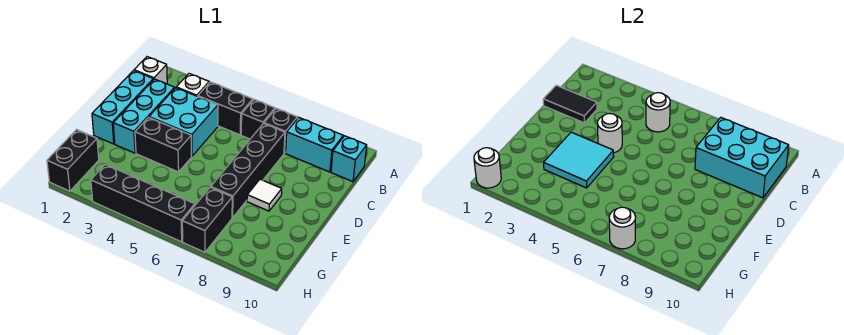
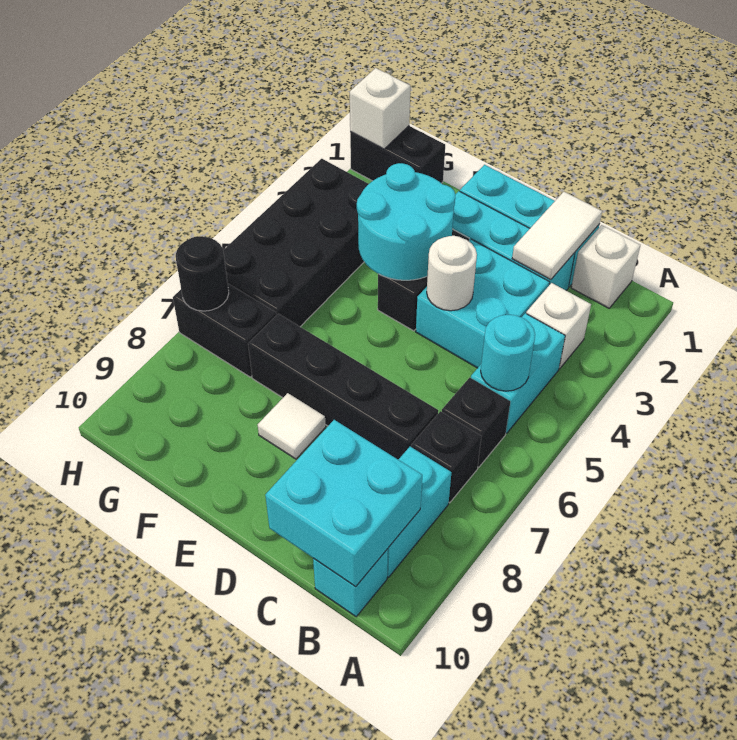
black 1x2 brick [198,82,253,135] -> cyan 1x2 brick [471,313,565,433]
white 1x1 round brick [646,93,670,132] -> cyan 1x1 round brick [481,315,535,391]
cyan 2x3 brick [695,117,789,198] -> cyan 2x2 brick [265,420,422,587]
black 1x2 tile [543,85,597,123] -> white 1x2 tile [512,192,602,280]
cyan 2x2 tile [544,132,614,188] -> cyan 2x2 round brick [357,163,456,280]
white 1x1 round brick [474,148,501,188] -> white 1x1 brick [350,68,410,149]
black 1x4 brick [91,164,195,242] -> black 2x4 brick [223,159,368,327]
white 1x1 round brick [609,207,636,249] -> black 1x1 round brick [176,236,229,311]

